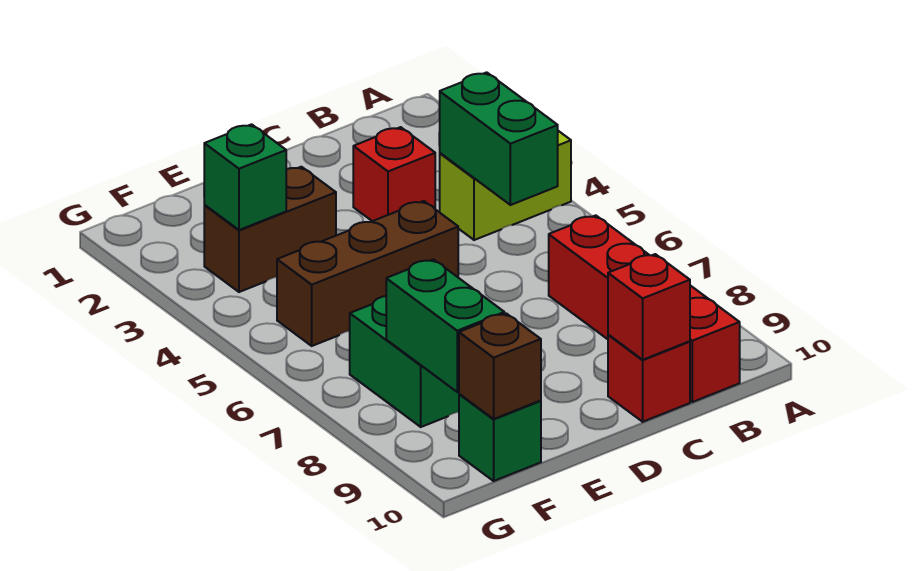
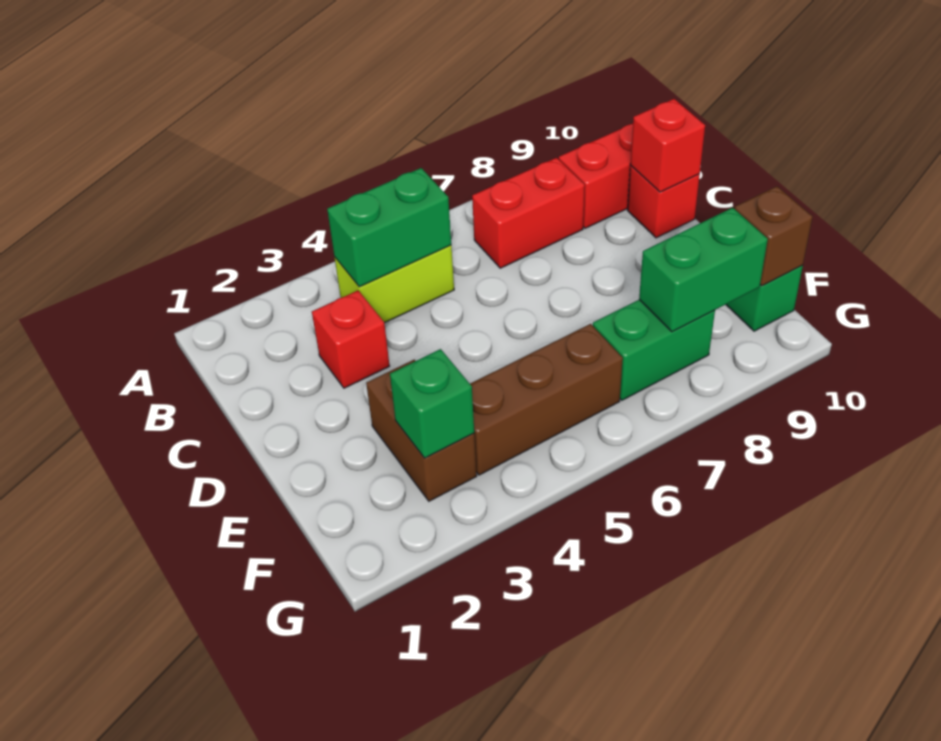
lime 1x2 brick [440,131,571,240] -> lime 1x2 brick turned to [335,245,454,323]
brown 1x3 brick [277,201,458,346] -> brown 1x3 brick turned to [470,324,623,475]

